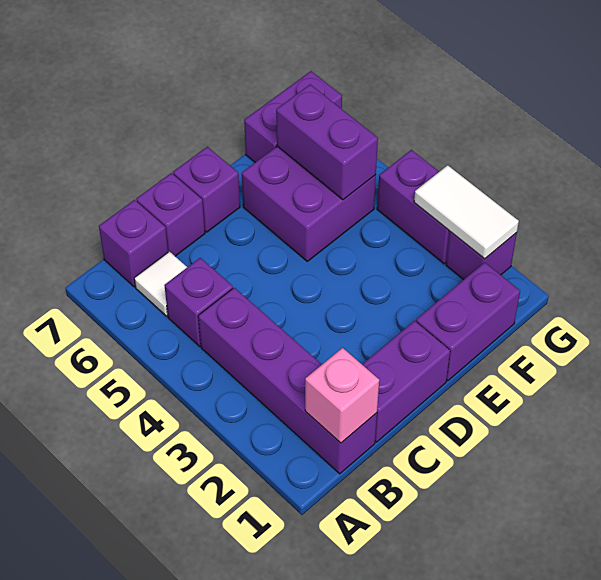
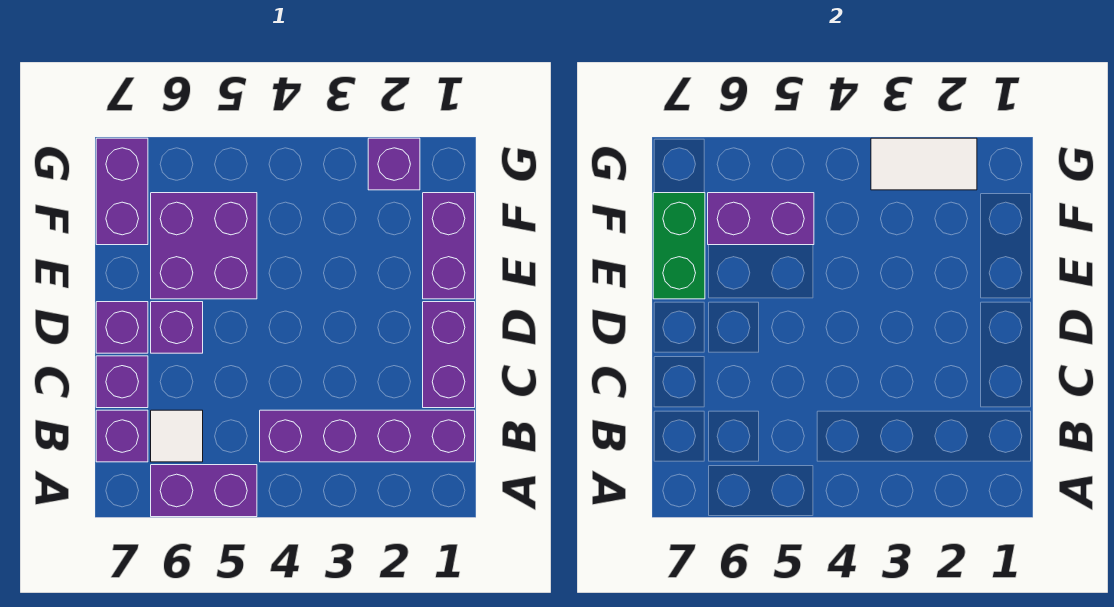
pink 1x1 brick [305,348,379,443] -> none
purple 1x1 brick [164,258,233,346] -> purple 1x1 brick moved to [151,302,203,353]
none -> green 1x2 brick [653,193,705,299]
purple 1x2 brick [377,150,450,264] -> purple 1x2 brick moved to [151,465,257,517]

